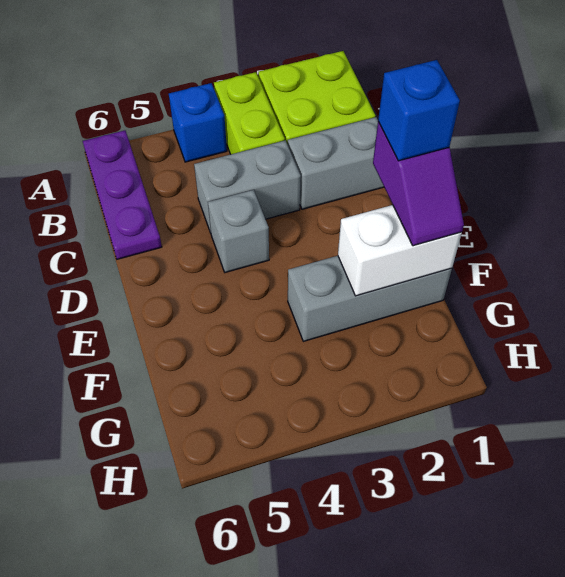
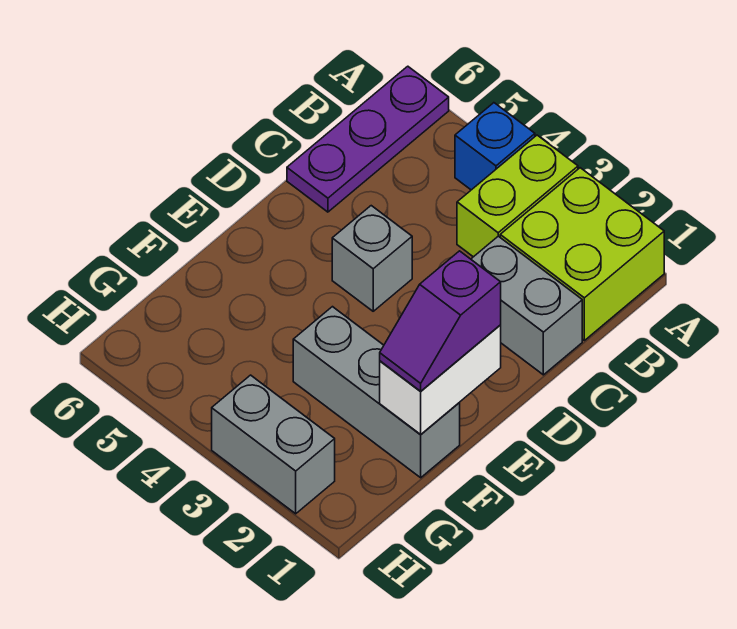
grey 1x2 brick [194,141,301,233] -> grey 1x2 brick moved to [212,375,335,514]
blue 1x1 brick [378,60,460,161] -> none
white 1x2 brick [338,205,462,296] -> white 1x2 brick turned to [380,325,501,435]

